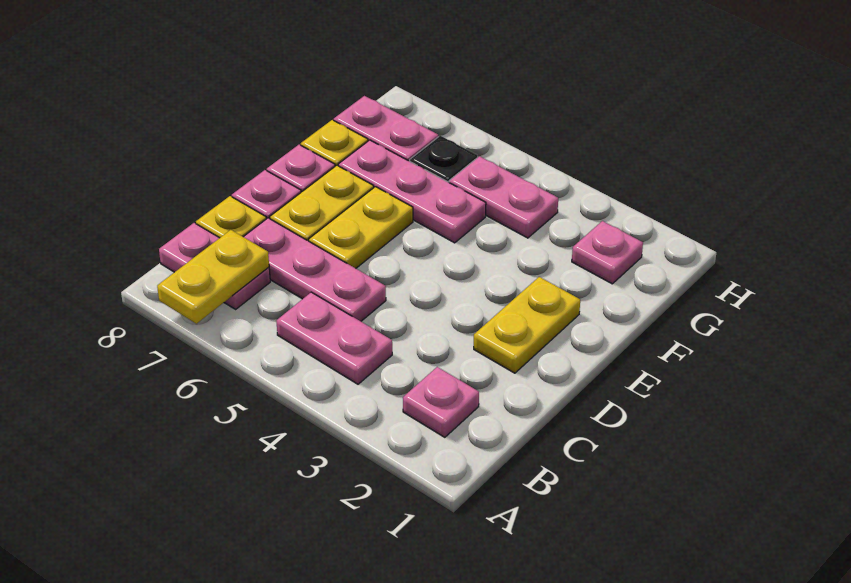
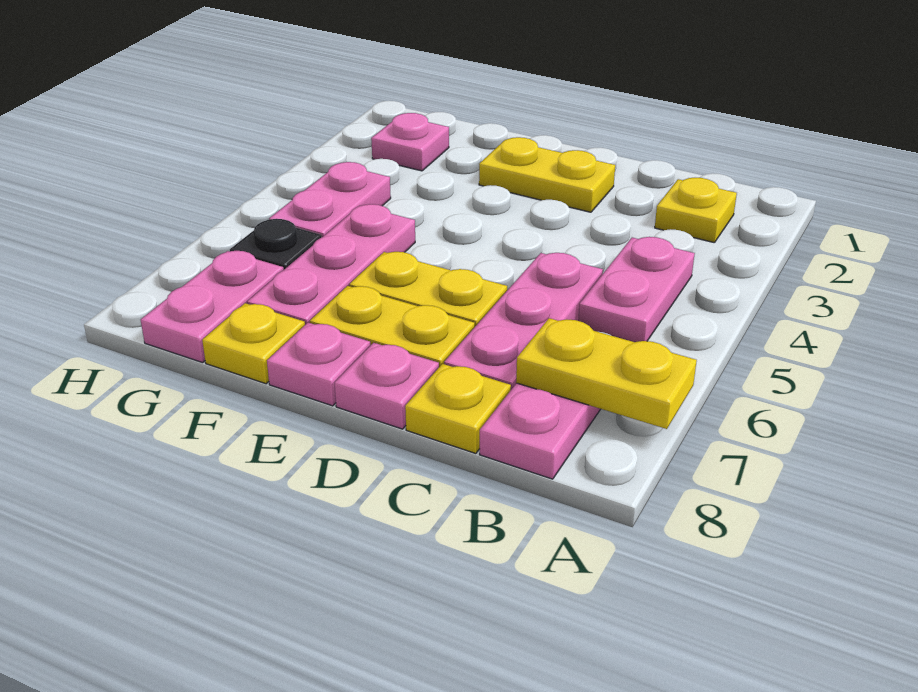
pink 1x1 plate [403,367,479,437] -> yellow 1x1 plate [655,178,737,243]

